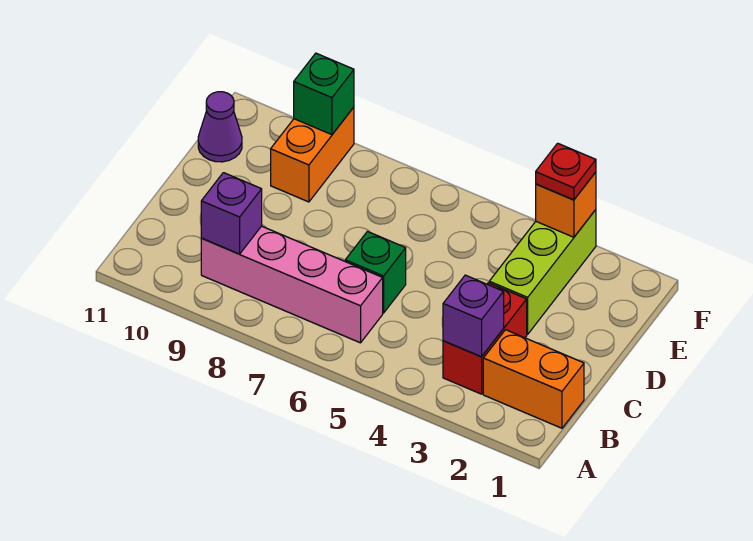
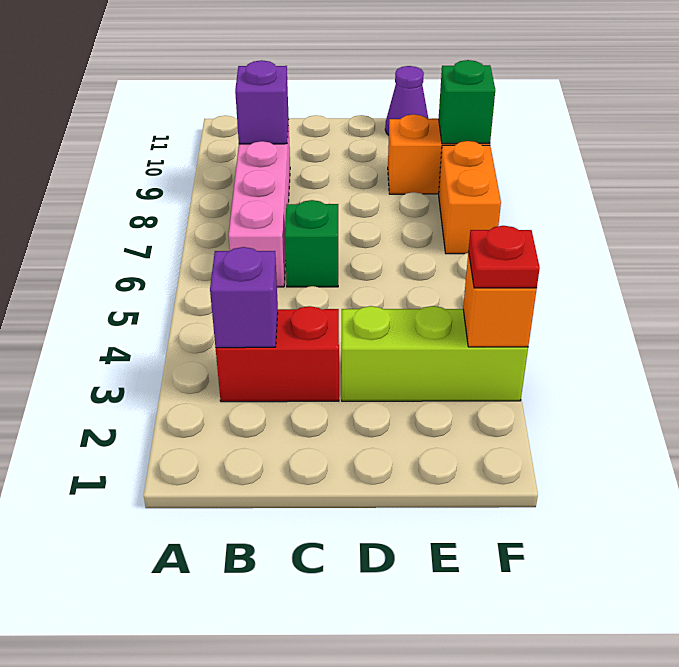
orange 1x2 brick [483,330,584,428] -> orange 1x2 brick moved to [439,141,501,254]

